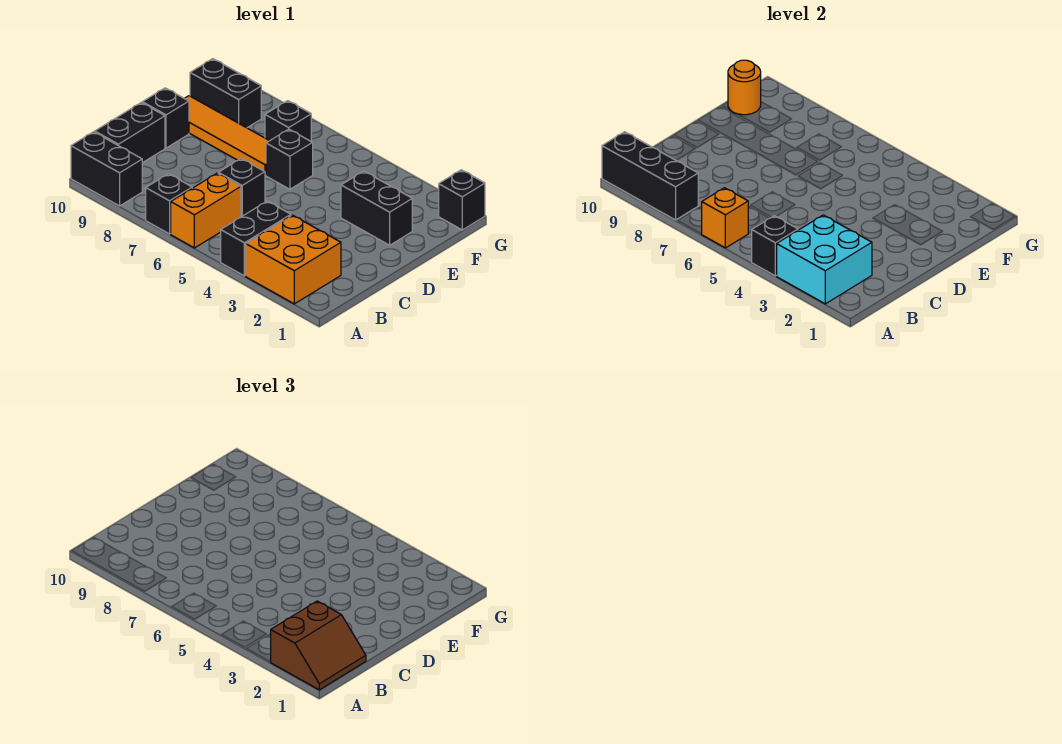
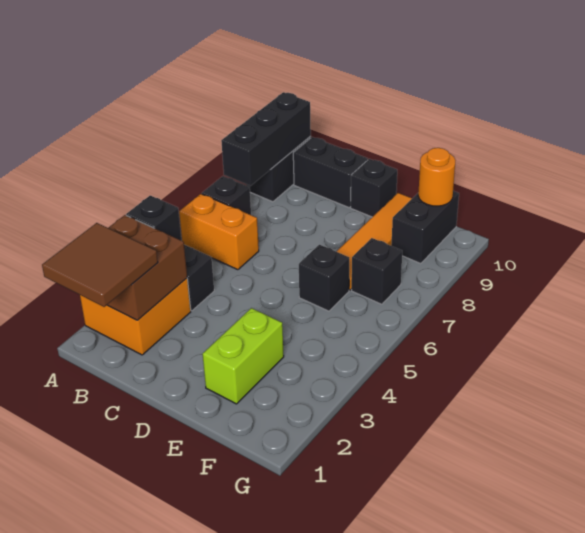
brown 2x2 slope [271,601,366,690] -> brown 2x2 tile [42,223,158,307]
cyan 2x2 brick [777,215,872,304] -> brown 2x2 brick [107,215,187,320]
orange 1x1 brick [702,188,748,248] -> none
black 1x1 brick [218,159,265,217] -> none
black 1x2 brick [341,171,412,245] -> lime 1x2 brick [203,308,284,404]
black 1x1 brick [439,170,485,230] -> none

